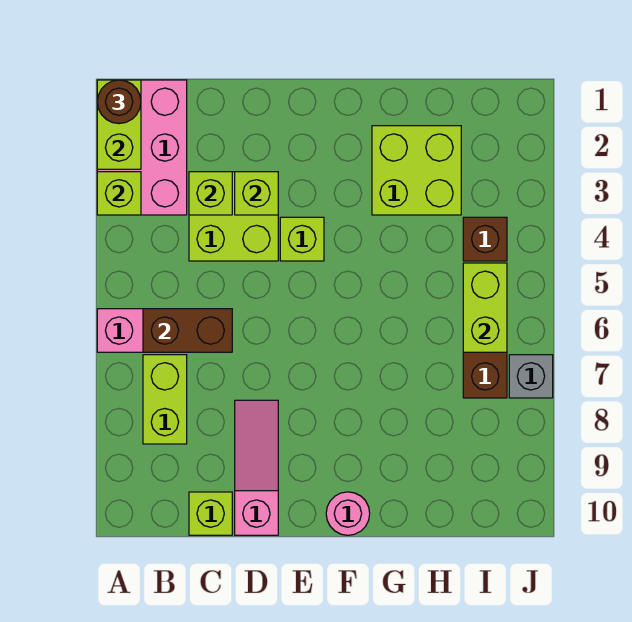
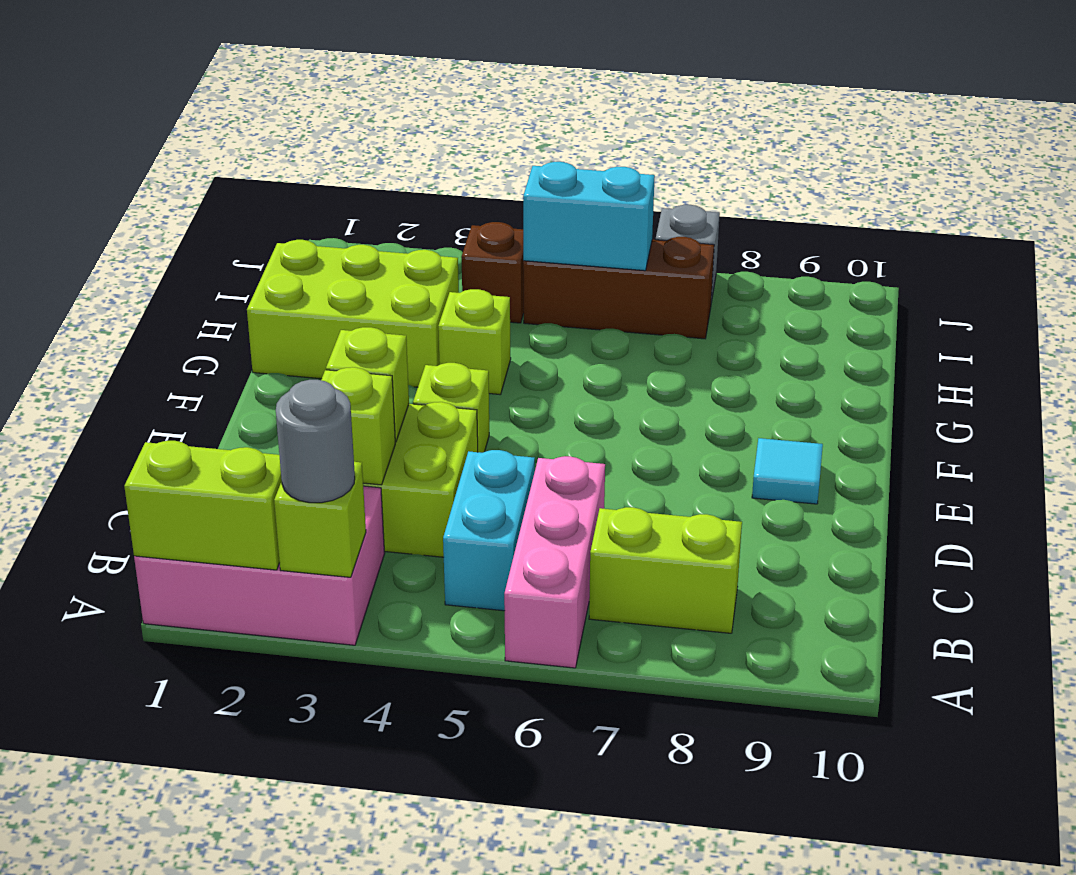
brown 1x1 round brick [97,80,141,124] -> none
none -> grey 1x1 round brick [276,380,355,503]
none -> cyan 1x2 brick [443,450,535,611]
brown 1x2 brick [143,309,232,352] -> none
lime 1x1 brick [189,492,232,535] -> lime 1x1 brick moved to [438,289,511,395]
pink 1x3 slope [235,400,278,535] -> none
none -> cyan 1x1 tile [752,438,823,504]
pink 1x1 round brick [326,492,370,535] -> none
lime 2x2 brick [372,126,461,215] -> lime 2x3 brick [247,240,459,387]
lime 1x2 brick [463,263,507,352] -> cyan 1x2 brick [523,162,655,271]

